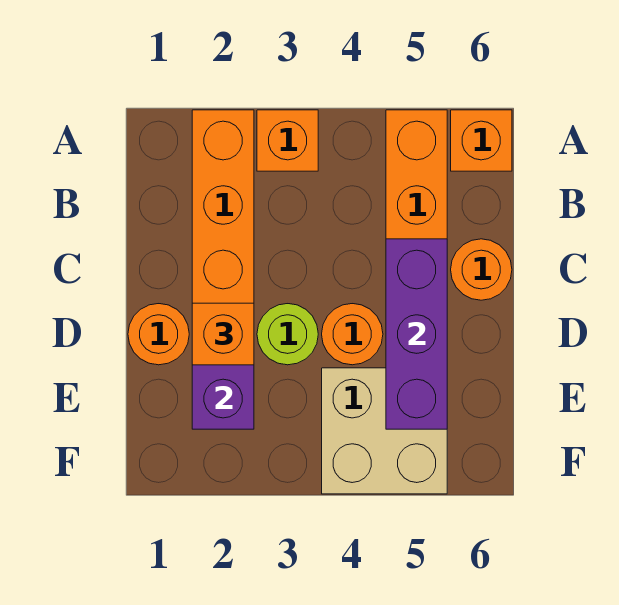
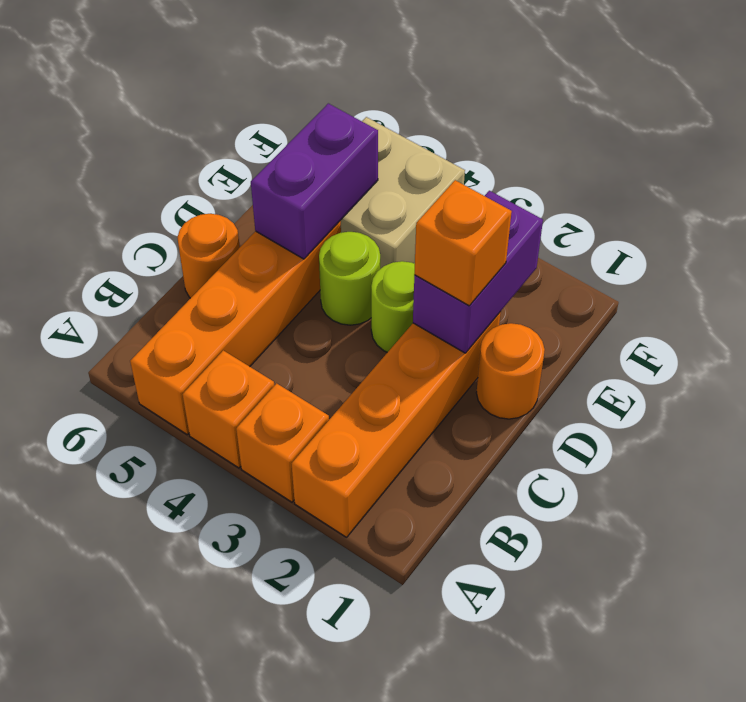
orange 1x1 brick [451,110,512,171] -> orange 1x1 brick moved to [182,350,274,468]
purple 1x3 brick [386,239,447,429] -> purple 1x2 brick [251,103,378,259]
orange 1x1 round brick [322,304,383,365] -> lime 1x1 round brick [319,232,380,325]

